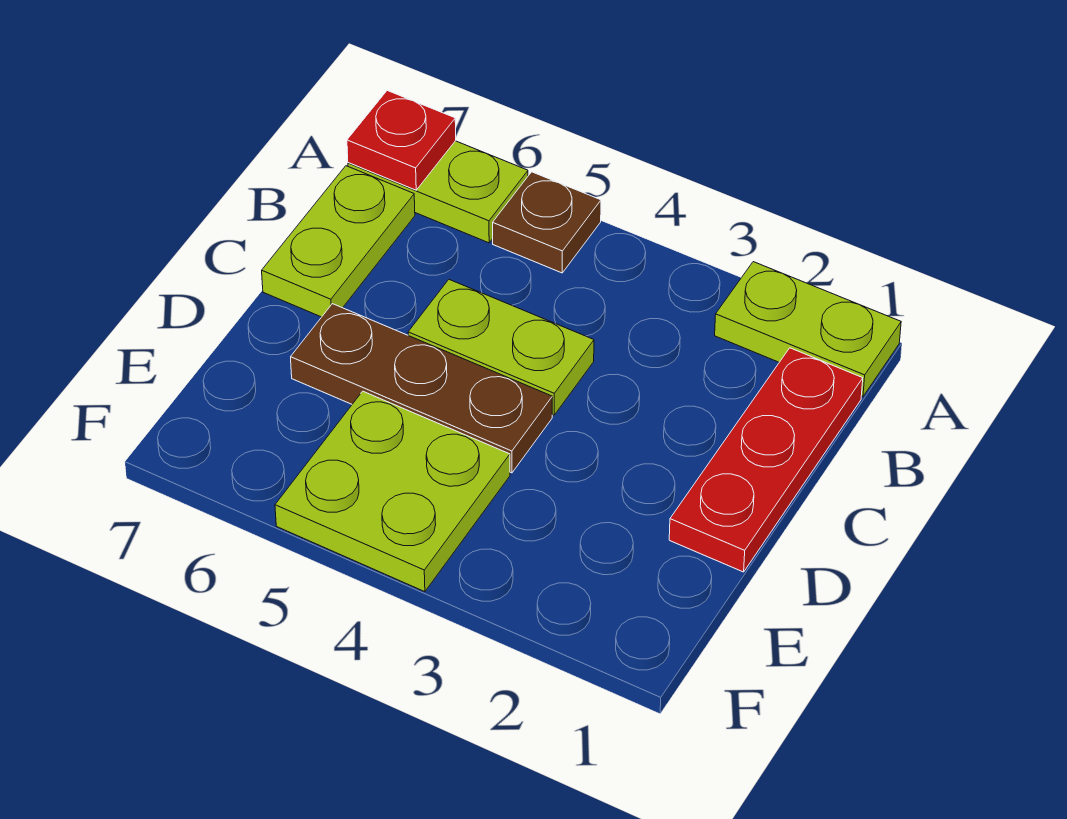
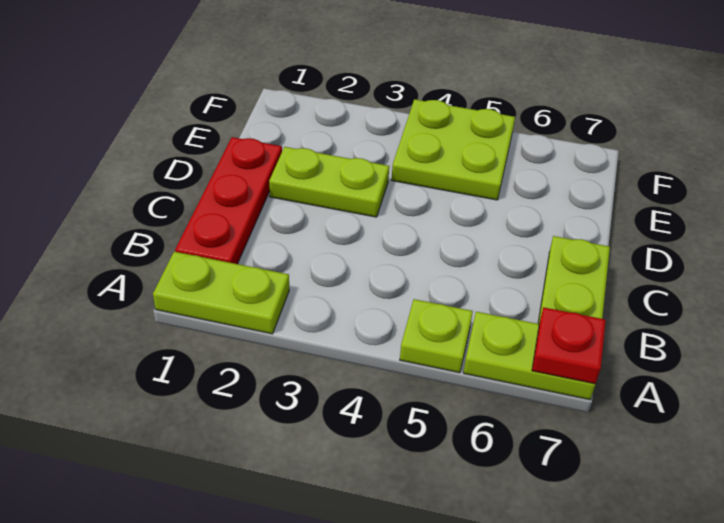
brown 1x1 plate [493,172,601,273] -> lime 1x1 plate [400,299,473,373]
lime 1x2 plate [408,280,594,415] -> lime 1x2 plate moved to [269,147,389,217]
brown 1x3 plate [291,304,552,473] -> none

